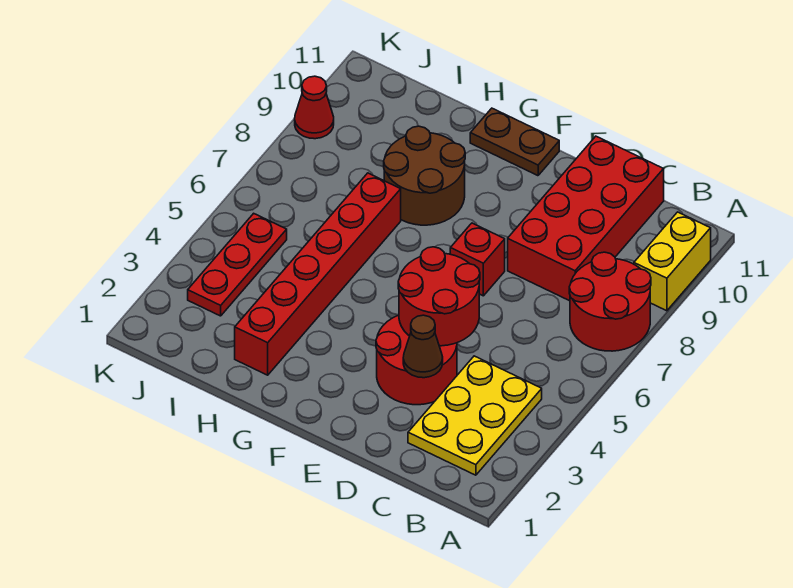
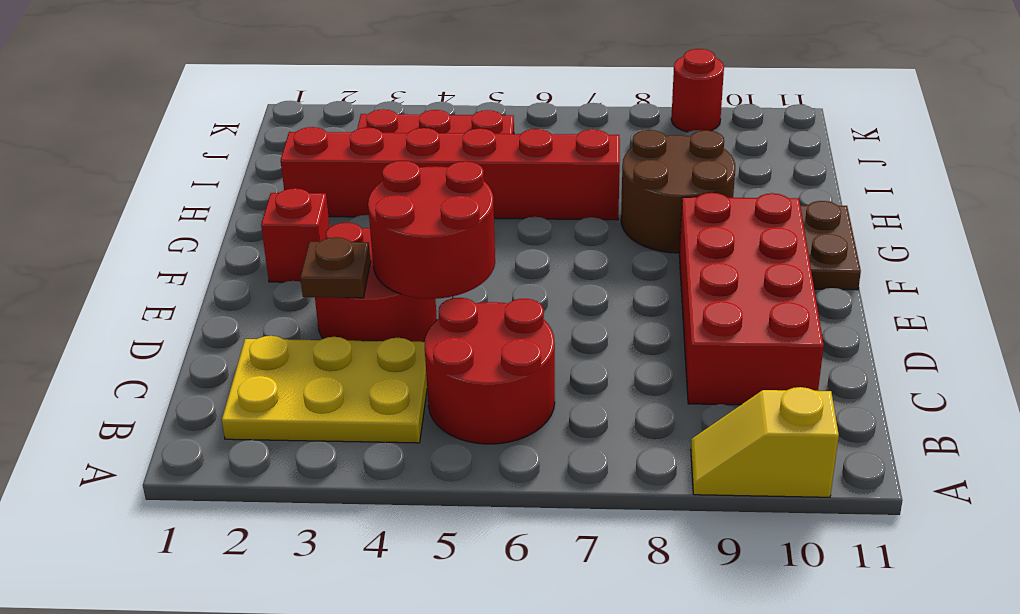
red 2x2 round brick [569,252,651,351] -> red 2x2 round brick moved to [425,298,555,444]
yellow 1x2 brick [634,212,711,311] -> yellow 1x2 slope [691,387,839,497]
red 2x4 brick [508,136,664,301] -> red 2x4 brick turned to [679,193,824,405]
brown 1x1 cone [403,315,443,378] -> brown 1x1 plate [300,237,371,298]
red 1x1 brick [450,223,505,296] -> red 1x1 brick moved to [261,188,330,282]
red 1x1 cone [295,76,334,139] -> red 1x1 round brick [671,49,724,132]

